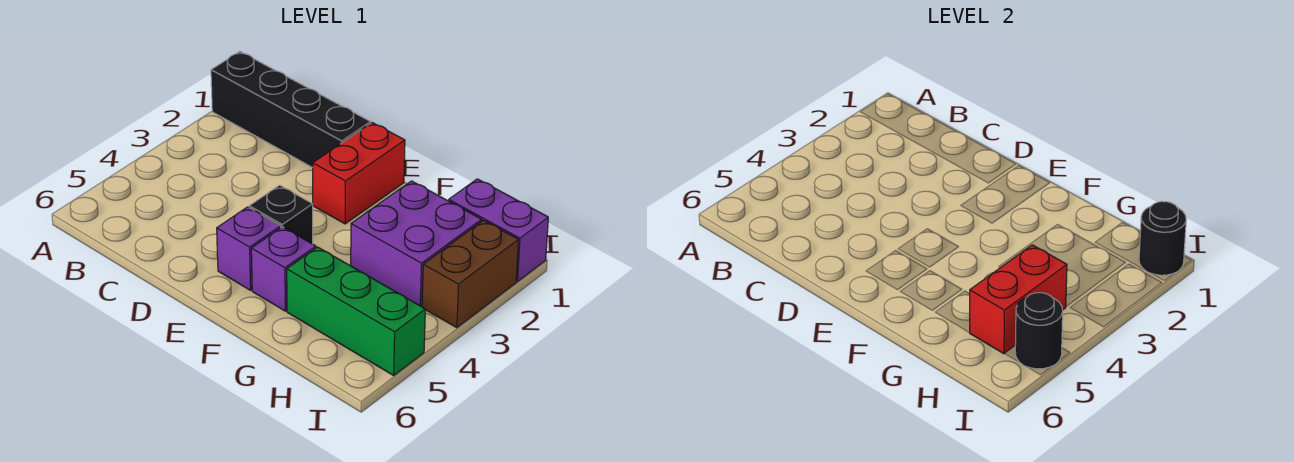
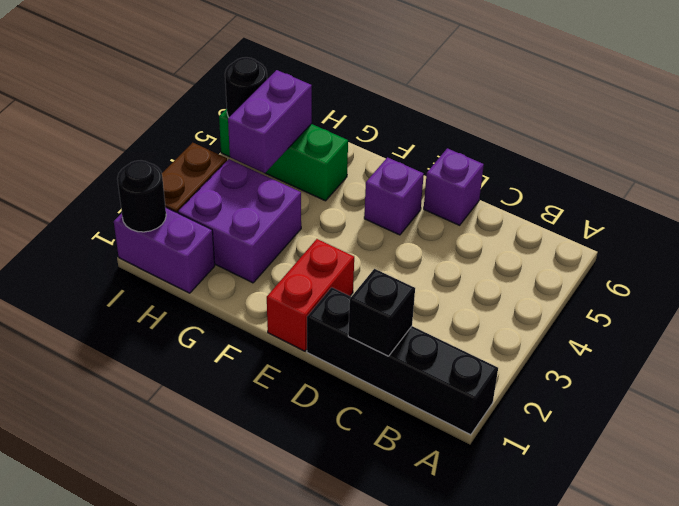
black 1x1 brick [249,185,313,244] -> black 1x1 brick moved to [348,269,415,356]
purple 1x1 brick [251,227,316,311] -> purple 1x1 brick moved to [424,148,484,225]
red 1x2 brick [969,245,1067,354] -> purple 1x2 brick [228,70,312,173]

